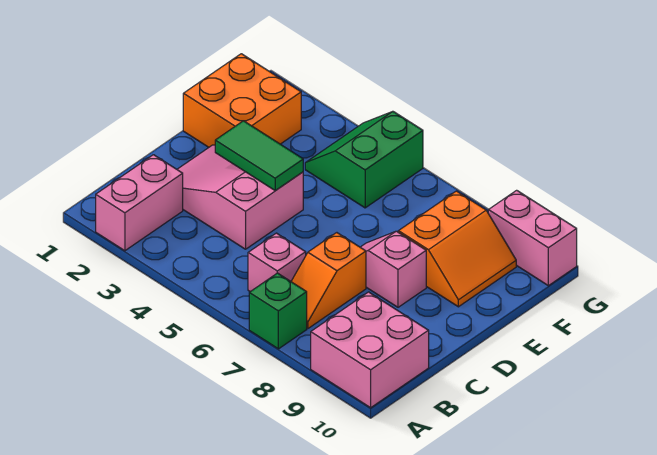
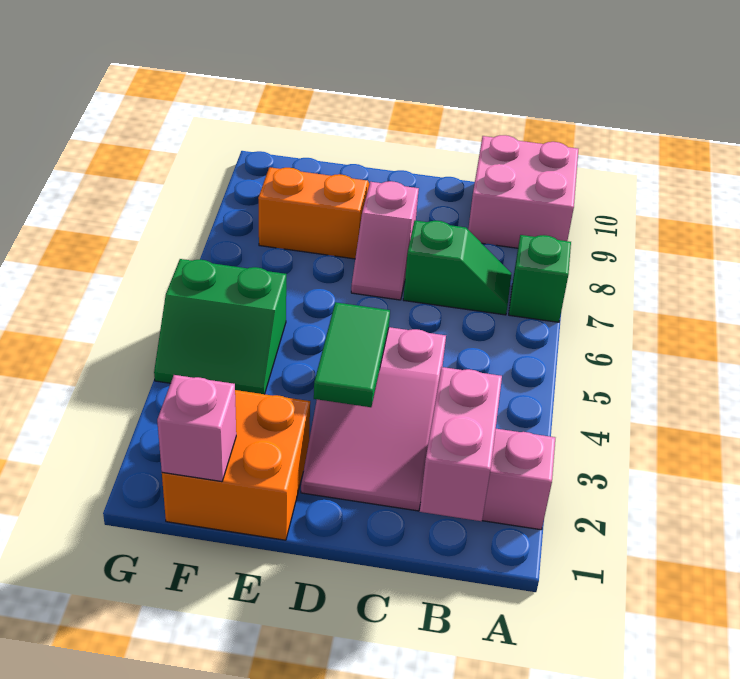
pink 1x1 brick [248,233,306,292] -> pink 1x1 brick moved to [157,375,236,482]
orange 1x2 slope [291,233,366,328] -> green 1x2 slope [403,220,511,315]
pink 1x2 brick [488,190,577,286] -> pink 1x2 brick moved to [420,367,502,521]

